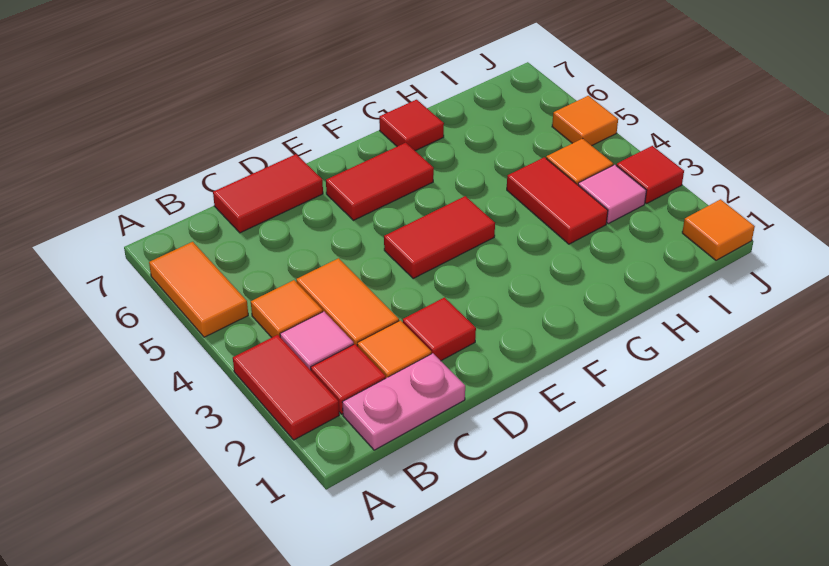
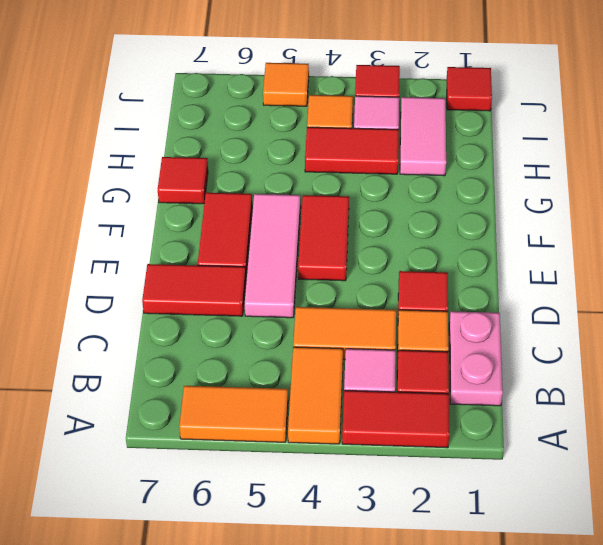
orange 1x1 tile [251,280,323,337] -> orange 1x2 tile [288,347,343,444]
red 1x2 tile [213,154,323,233] -> red 1x2 tile turned to [142,264,246,316]
none -> pink 1x3 tile [245,194,301,318]
none -> pink 1x2 tile [400,97,446,176]
orange 1x1 tile [682,199,755,260] -> red 1x1 tile [447,67,492,111]

